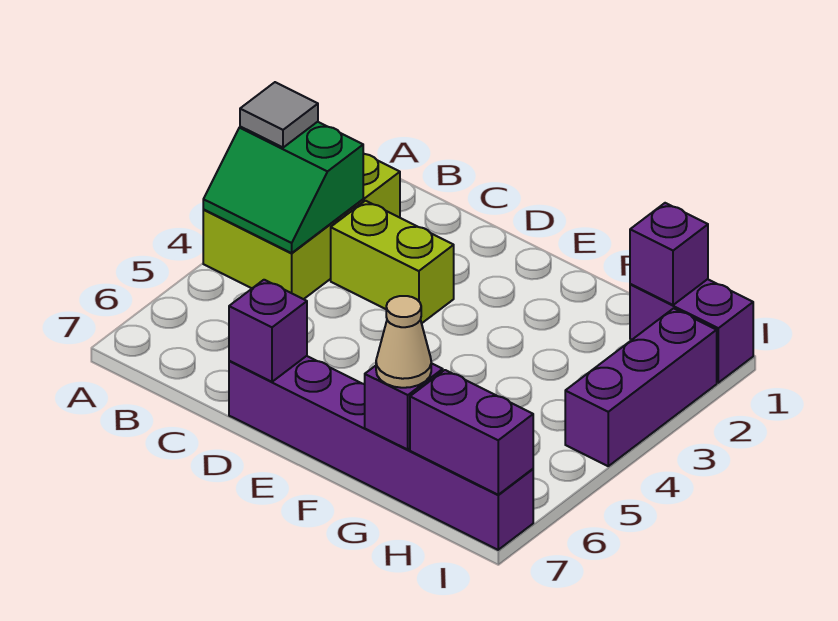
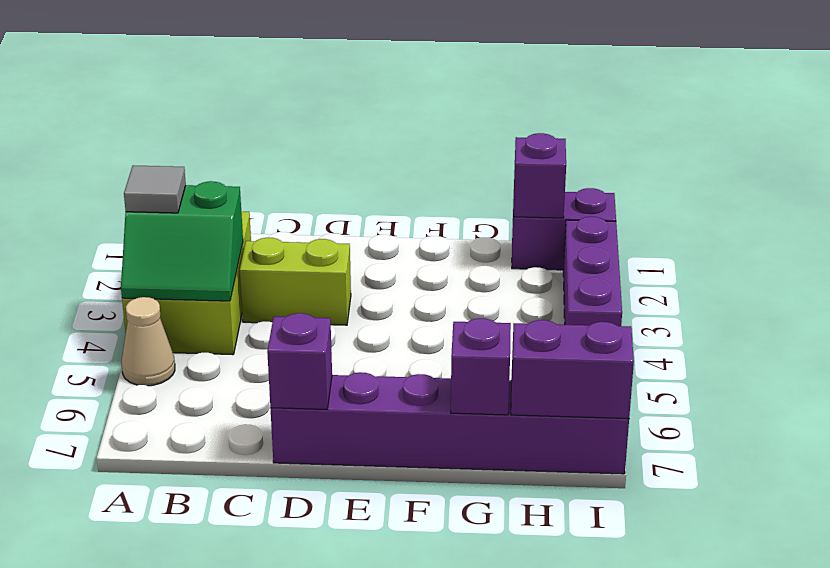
tan 1x1 cone [376,296,431,388] -> tan 1x1 cone moved to [122,297,175,386]

